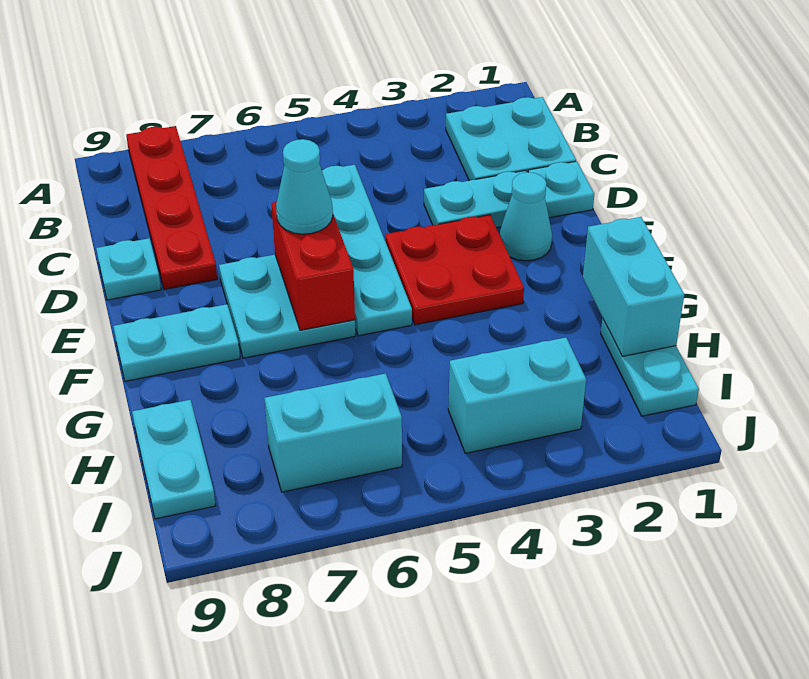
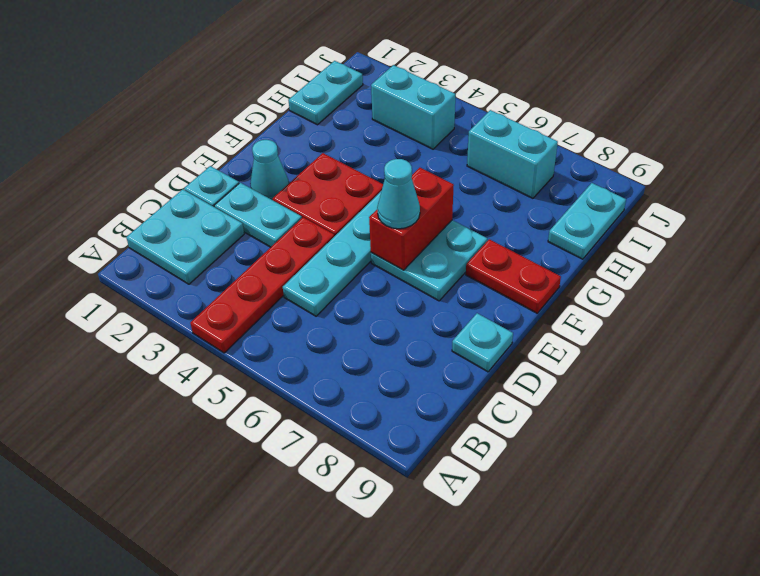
red 1x4 plate [126,126,217,289] -> red 1x4 plate moved to [190,217,334,353]
cyan 1x2 plate [113,304,240,381] -> red 1x2 plate [466,239,561,313]
cyan 1x2 brick [583,217,684,356] -> none

